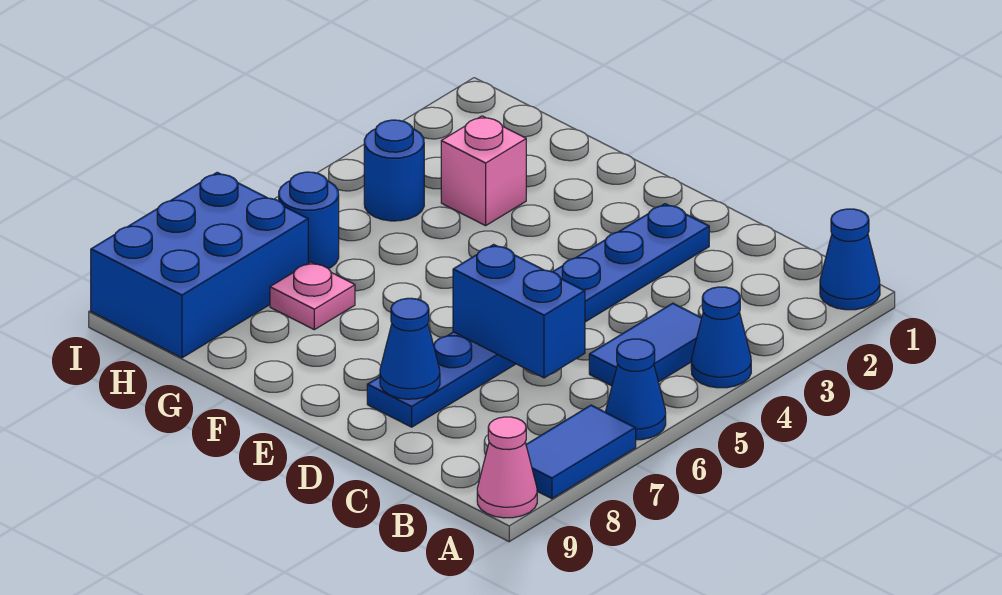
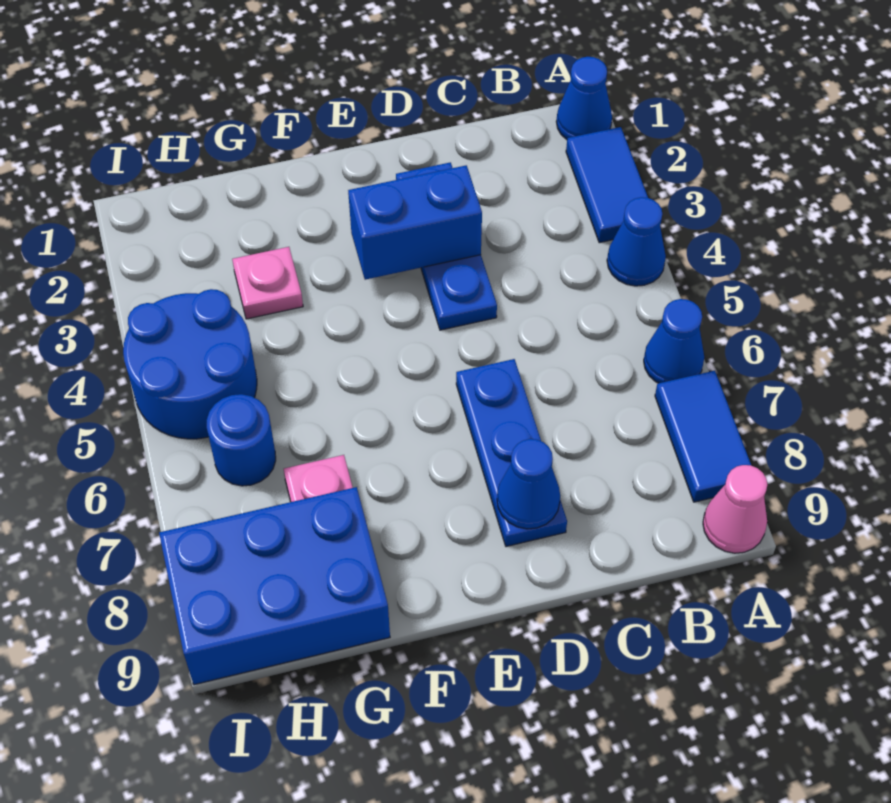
blue 1x2 tile [589,303,702,386] -> blue 1x2 tile moved to [566,127,648,243]
blue 1x2 brick [453,244,585,378] -> blue 1x2 brick moved to [348,165,482,280]
pink 1x1 brick [441,116,526,226] -> pink 1x1 plate [232,247,303,319]
blue 1x1 round brick [364,120,424,221] -> blue 2x2 round brick [123,289,257,439]
blue 2x3 brick [91,172,308,358] -> blue 2x3 brick turned to [159,487,390,685]

